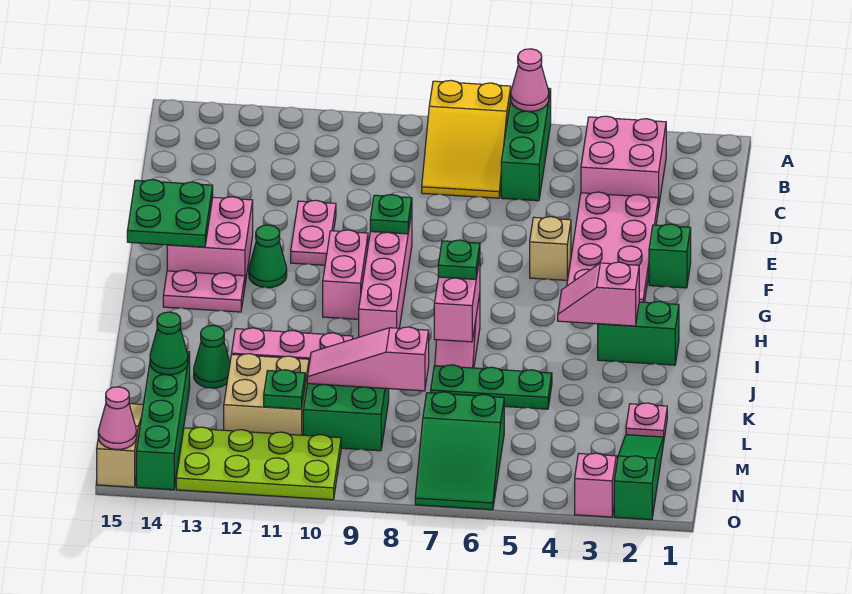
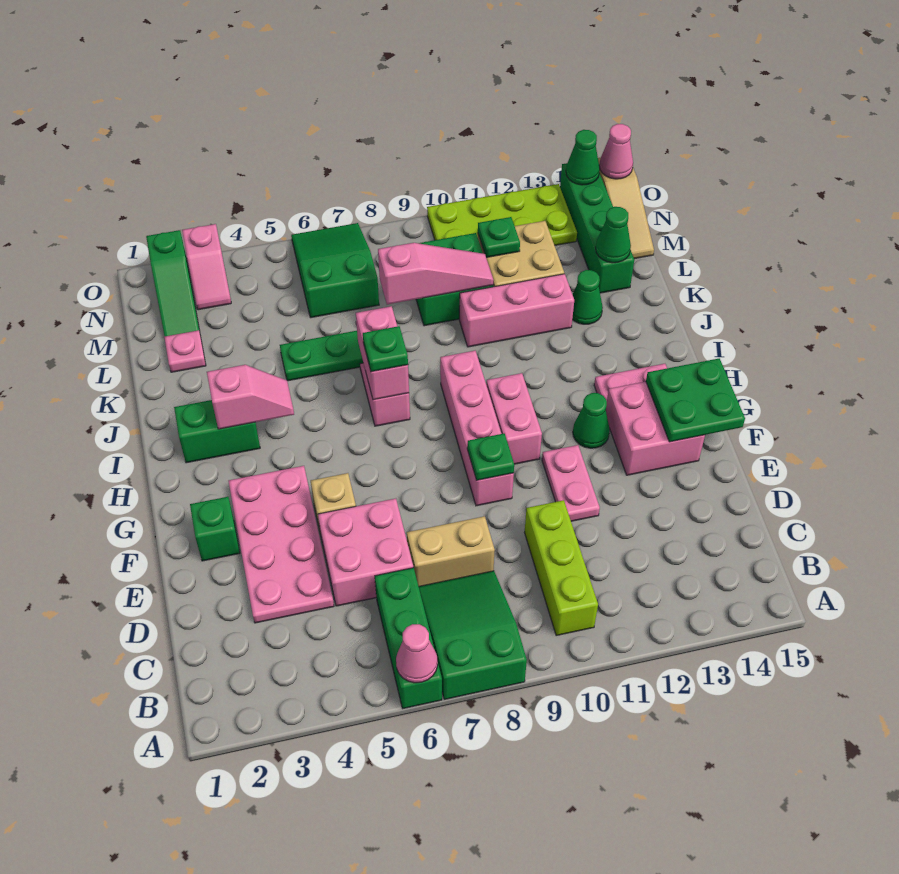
yellow 2x3 slope [422,80,511,198] -> green 2x3 slope [419,571,527,700]
pink 2x2 brick [581,116,666,208] -> pink 2x2 brick moved to [318,499,413,606]
none -> lime 1x3 brick [525,500,598,636]
none -> tan 1x2 brick [407,516,495,586]
none -> green 1x1 cone [566,130,600,185]

